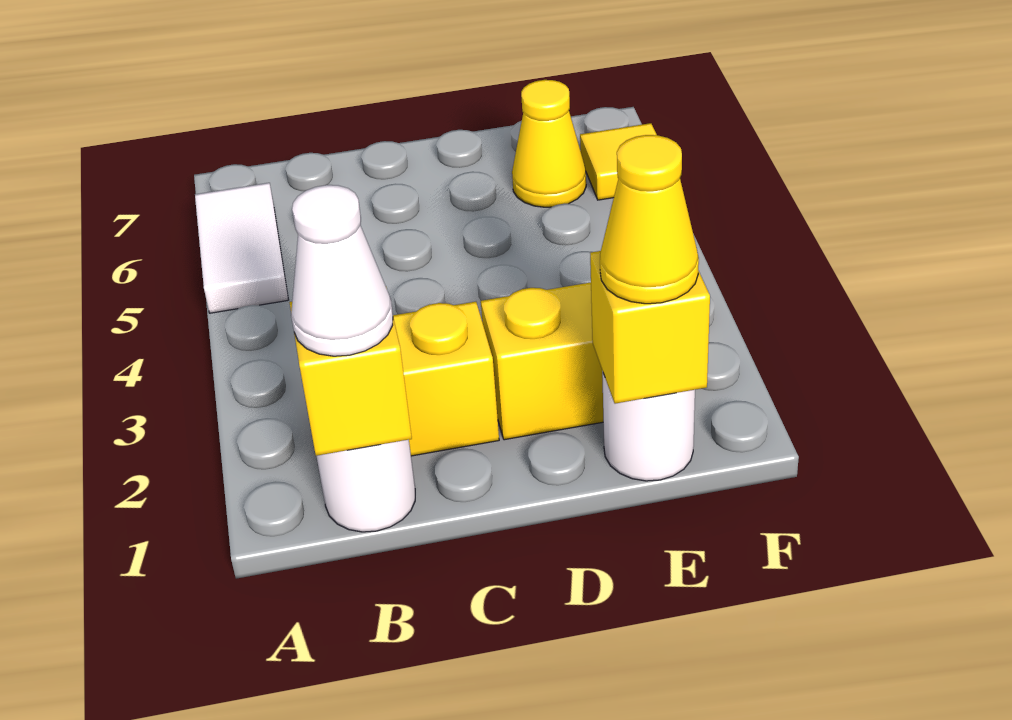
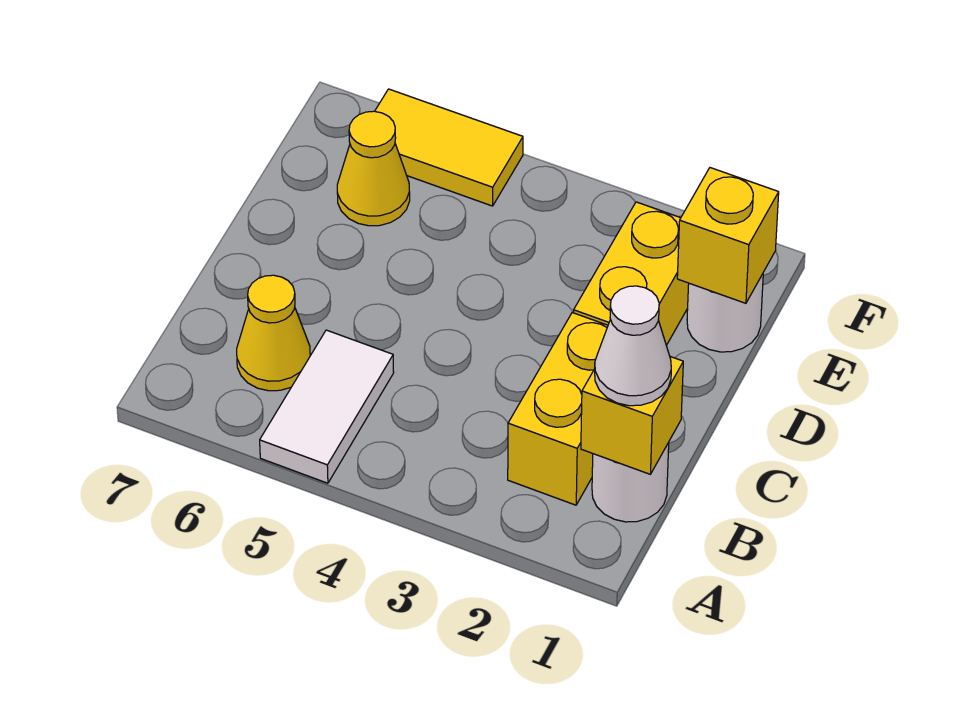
white 1x2 tile [195,183,288,313] -> white 1x2 tile turned to [260,330,394,483]
yellow 1x1 cone [600,135,699,304] -> yellow 1x1 cone moved to [237,275,310,391]
yellow 1x1 tile [580,123,657,200] -> yellow 1x2 tile [375,89,523,206]

